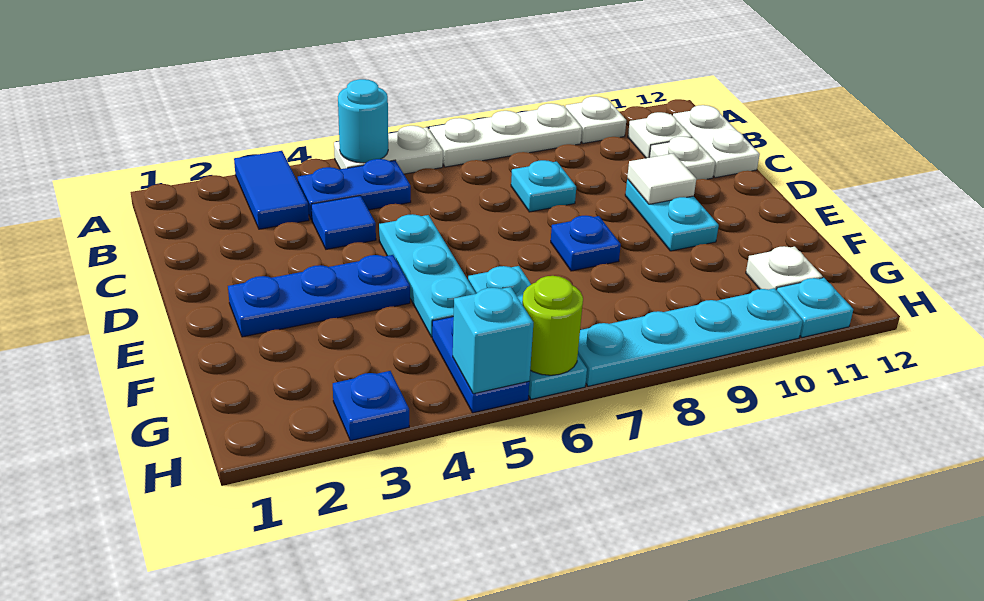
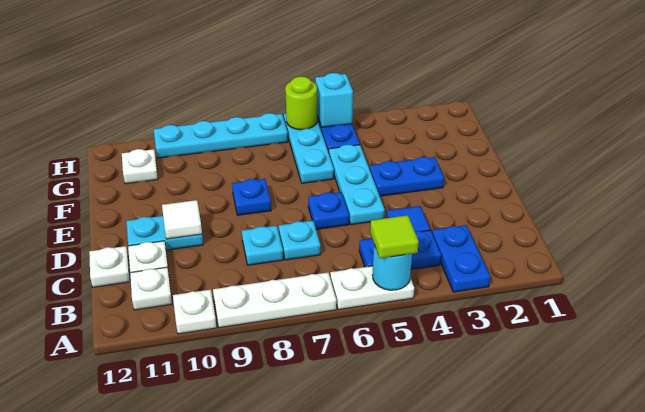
blue 1x2 tile [234,151,309,229] -> blue 1x2 plate [432,225,490,292]
none -> lime 1x1 tile [370,215,419,258]
white 1x2 plate [673,105,760,178] -> white 1x1 plate [89,246,130,287]
cyan 1x2 plate [625,179,719,251] -> cyan 1x2 plate turned to [126,216,203,250]
blue 1x3 plate [228,255,410,337] -> blue 1x2 plate [370,157,444,196]
blue 1x1 plate [333,371,409,441] -> blue 1x1 plate moved to [308,192,349,229]
cyan 1x1 plate [777,278,853,337] -> cyan 1x1 plate moved to [279,221,320,260]

